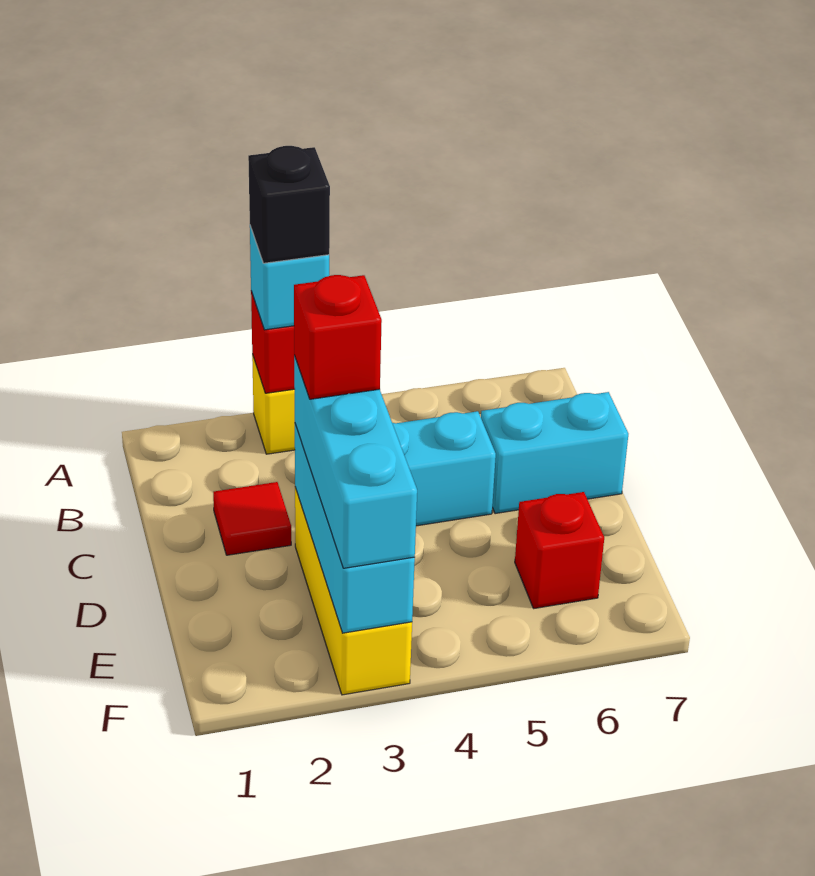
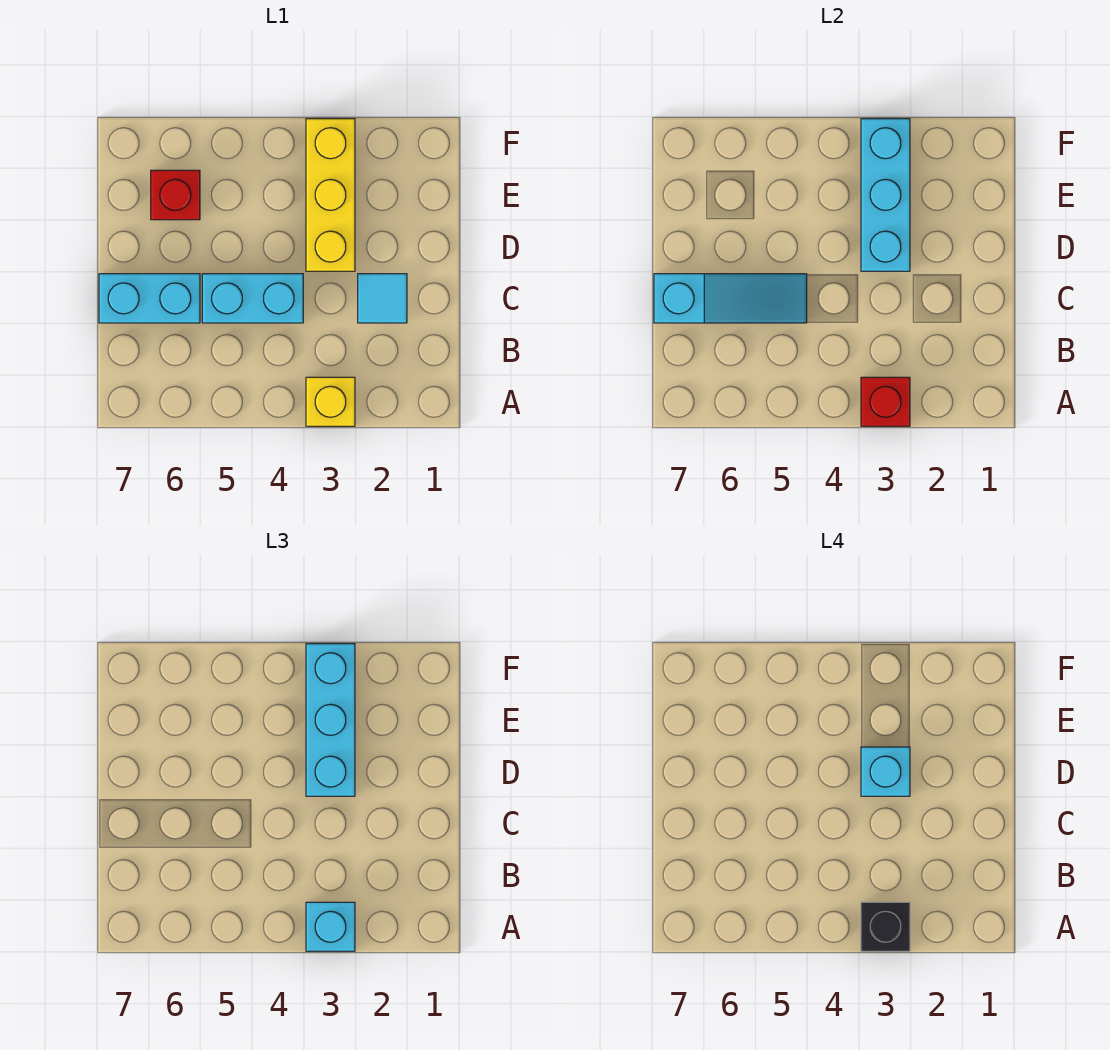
red 1x1 tile [213,482,291,555] -> cyan 1x1 tile [358,274,407,323]
none -> cyan 1x3 slope [654,274,807,323]
red 1x1 brick [294,275,382,399] -> cyan 1x1 brick [861,747,910,796]

